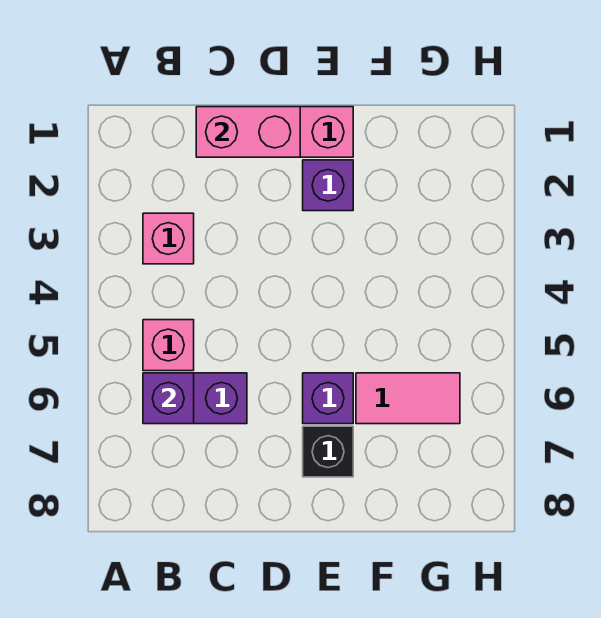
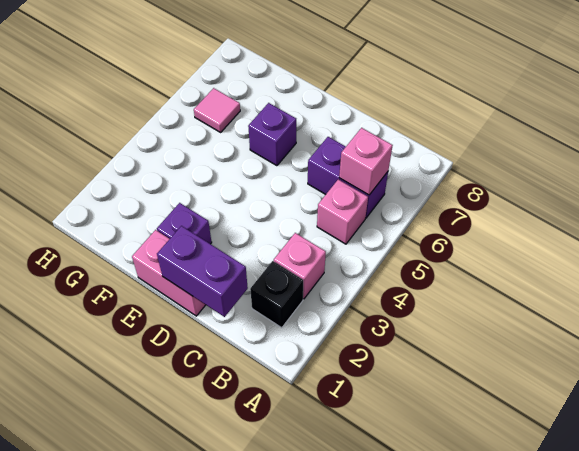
purple 1x1 brick [143,373,194,424] -> pink 1x1 brick [339,128,393,195]
pink 1x2 brick [196,107,300,157] -> purple 1x2 brick [157,226,248,317]
black 1x1 brick [303,426,353,477] -> black 1x1 brick moved to [250,261,303,328]
pink 1x2 tile [356,373,460,424] -> pink 1x1 tile [194,88,240,132]

